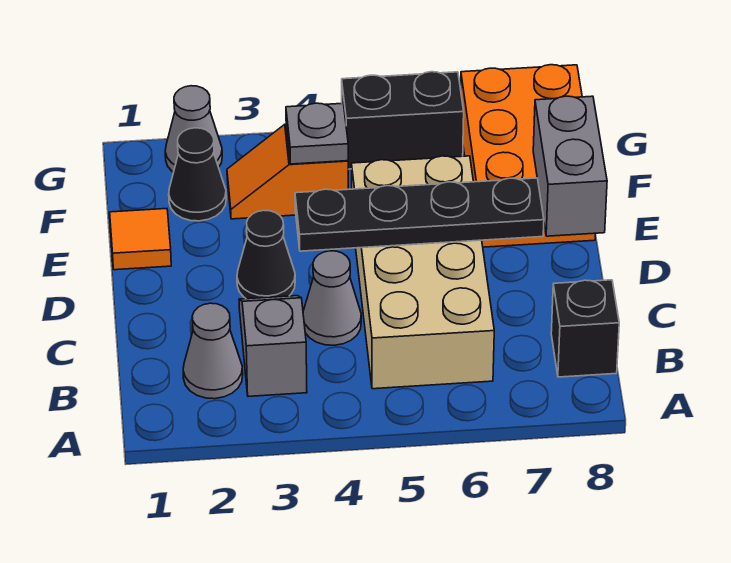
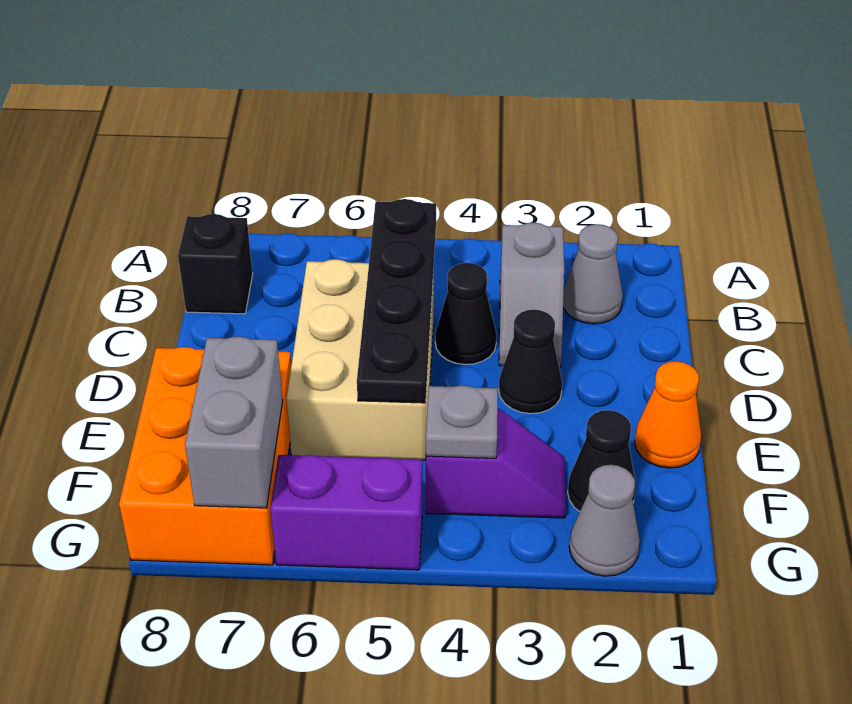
tan 2x4 brick [351,156,494,389] -> tan 2x3 brick [287,259,434,460]
grey 1x1 cone [303,251,361,345] -> black 1x1 cone [435,263,497,365]
black 1x4 plate [295,178,544,251] -> black 1x4 plate turned to [357,199,436,403]
grey 1x2 brick [533,96,607,236] -> grey 1x2 brick moved to [185,336,283,508]
orange 1x1 tile [110,209,171,270] -> orange 1x1 cone [634,361,701,468]
orange 1x2 slope [227,124,348,219] -> purple 1x2 slope [426,408,566,518]
black 1x2 brick [342,72,464,169] -> purple 1x2 brick [270,455,422,570]

